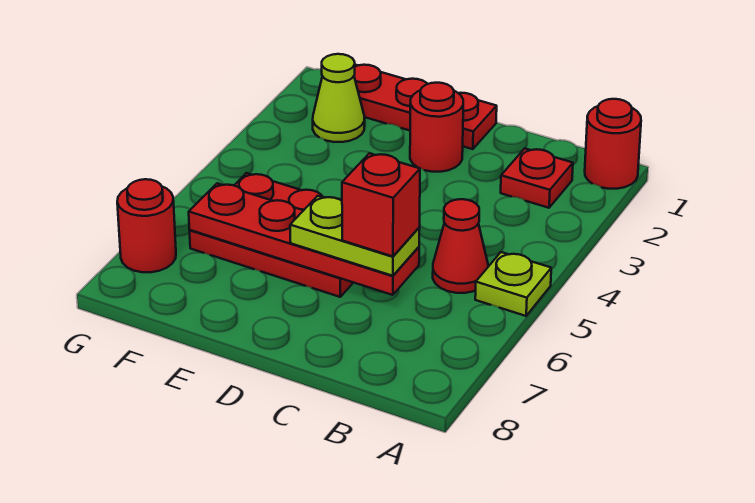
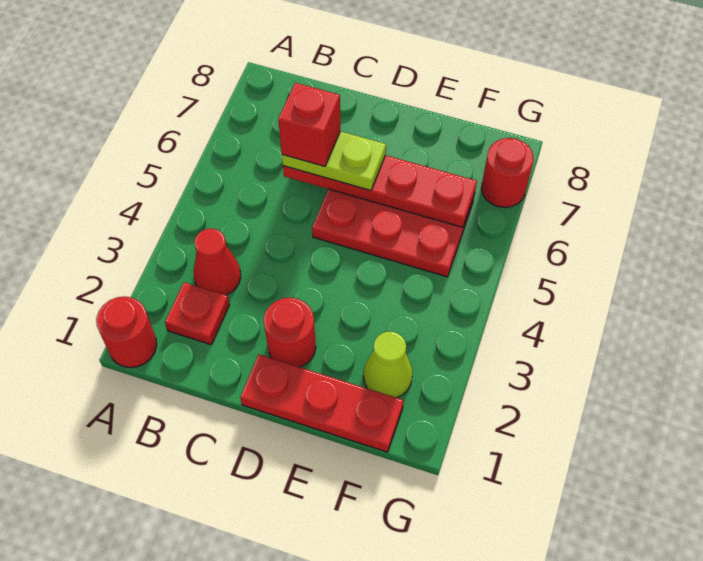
lime 1x1 plate [475,252,551,316] -> none
red 1x1 cone [433,199,488,293] -> red 1x1 cone moved to [193,229,241,295]

